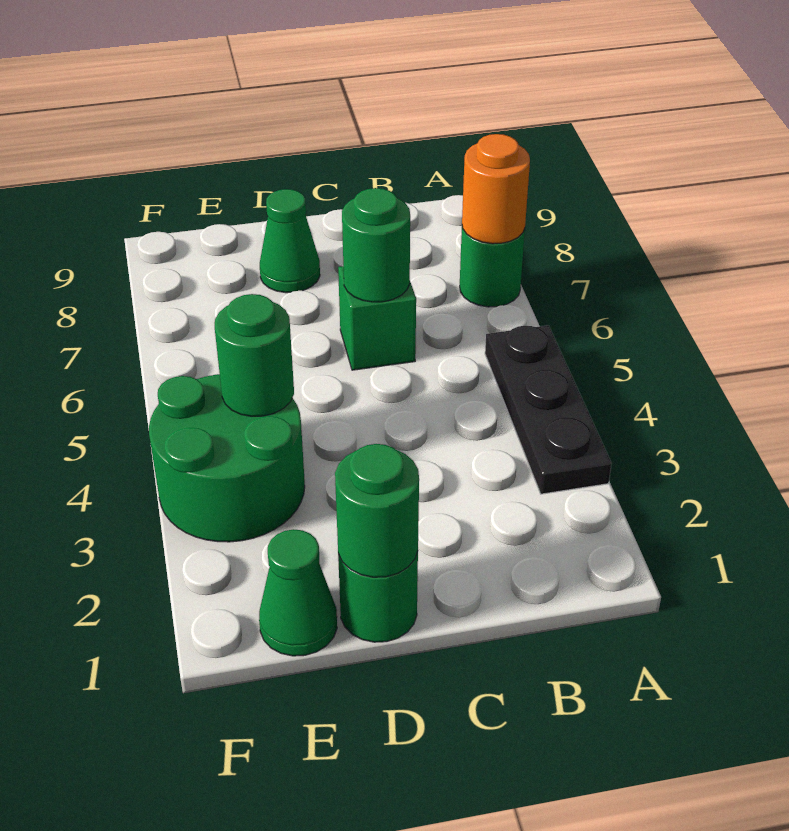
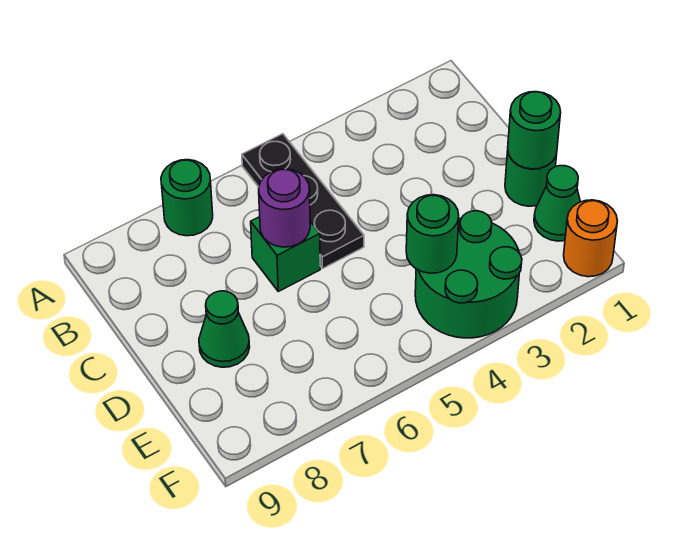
black 1x3 plate [485,325,612,494] -> black 1x3 plate turned to [242,134,364,269]
orange 1x1 round brick [462,134,530,244] -> orange 1x1 round brick moved to [564,200,617,277]
green 1x1 round brick [342,188,410,302] -> purple 1x1 round brick [259,169,310,247]

